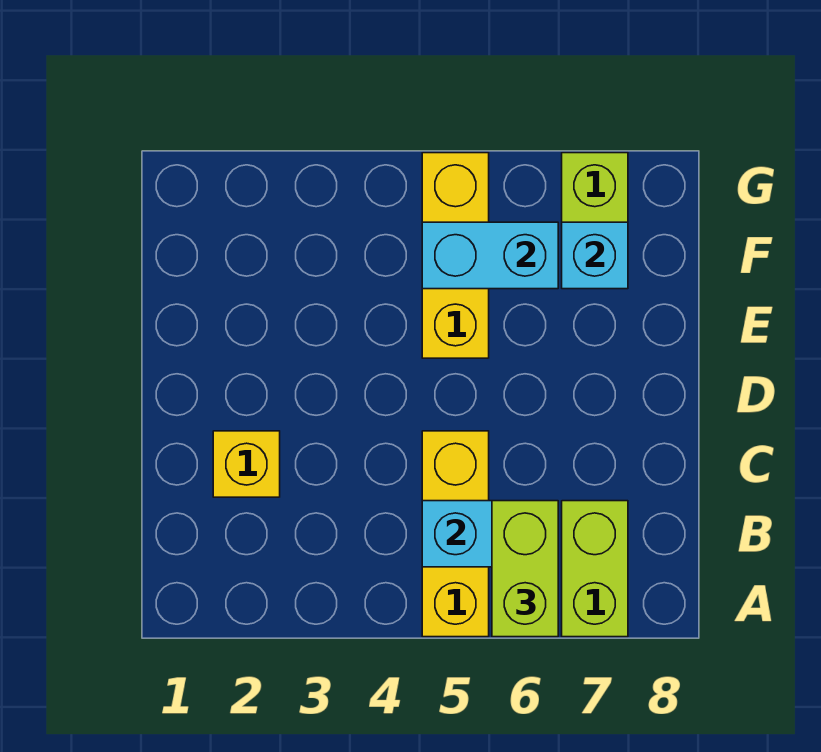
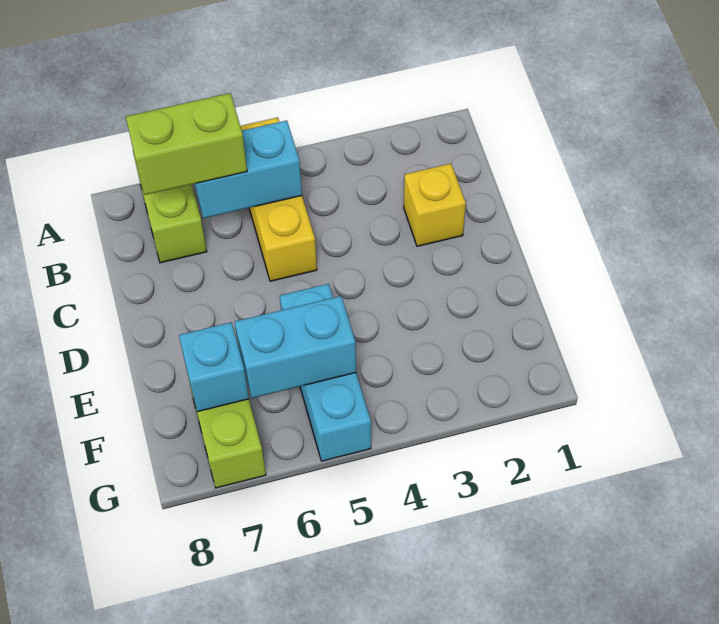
lime 1x2 brick [492,501,558,637] -> lime 1x2 brick turned to [126,93,247,195]
yellow 1x3 brick [422,153,489,358] -> cyan 1x3 brick [280,284,371,461]

